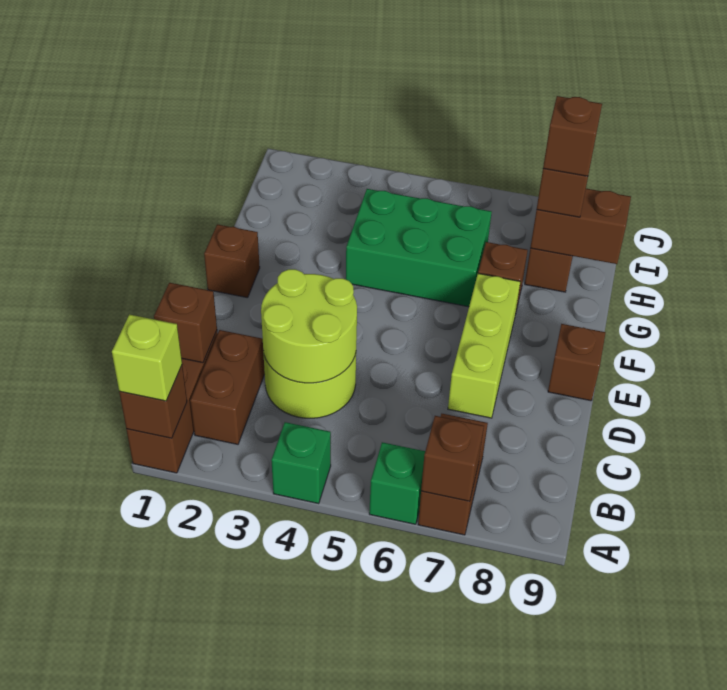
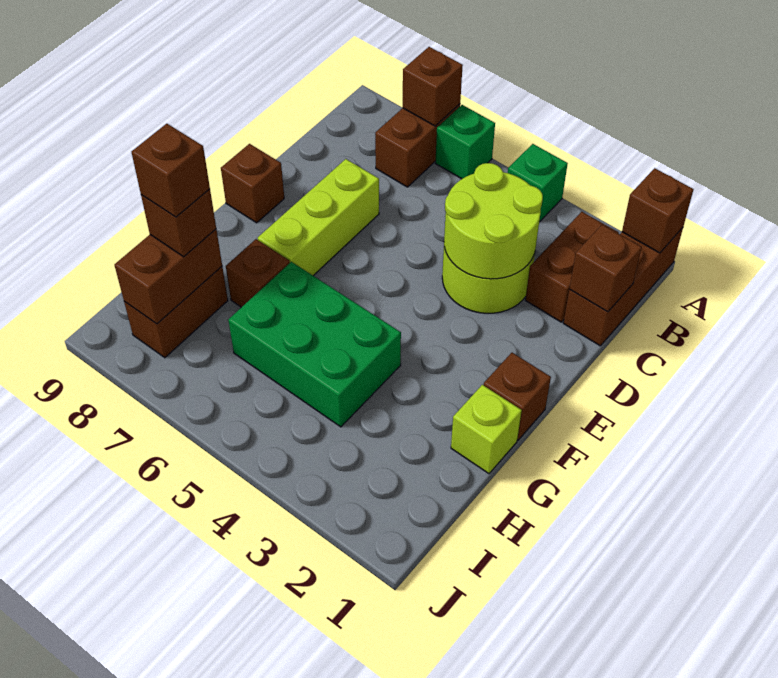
lime 1x1 brick [112,315,182,401] -> lime 1x1 brick moved to [451,385,522,474]
brown 1x2 brick [530,189,631,264] -> brown 1x2 brick turned to [114,229,222,324]

